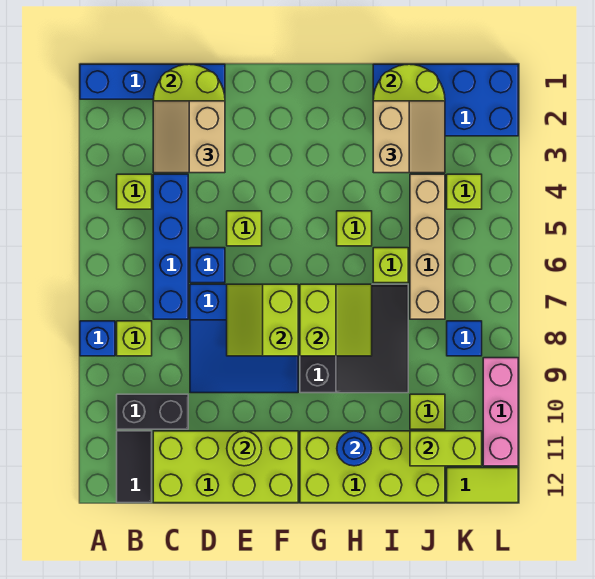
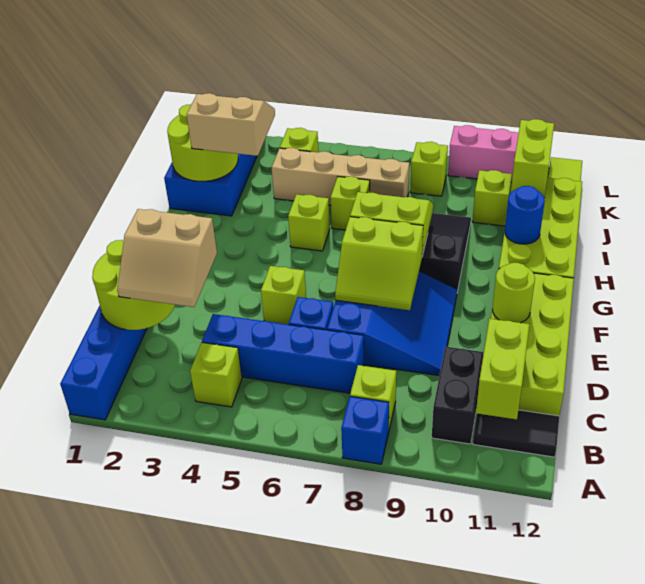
none -> lime 1x2 brick [476,319,529,419]
blue 1x1 brick [447,321,482,356] -> lime 1x1 brick [410,142,448,196]

